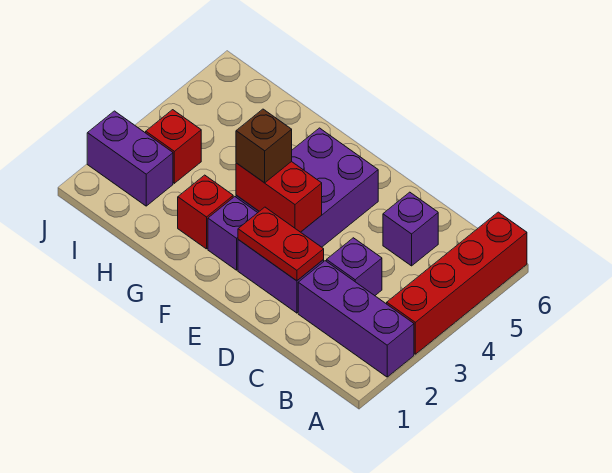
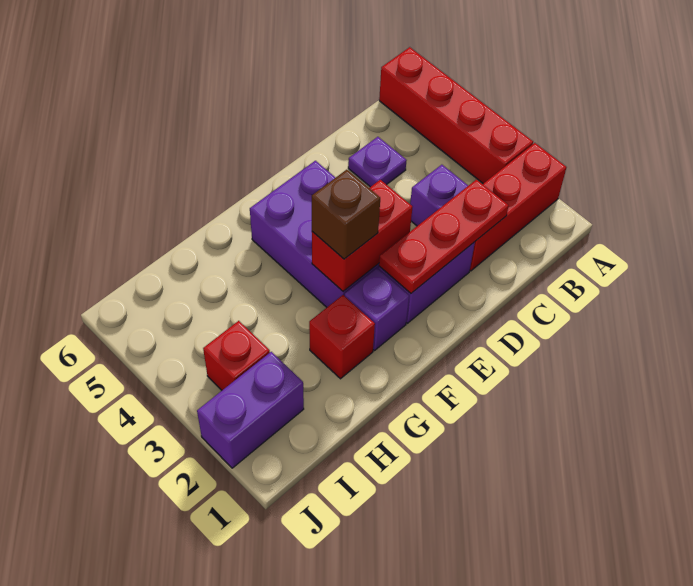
purple 1x3 brick [298,261,414,377] -> red 1x3 brick [470,143,567,271]
purple 1x1 brick [383,192,438,266] -> purple 1x1 plate [348,137,407,187]
red 1x2 plate [238,207,324,281] -> red 1x3 plate [379,180,509,293]

